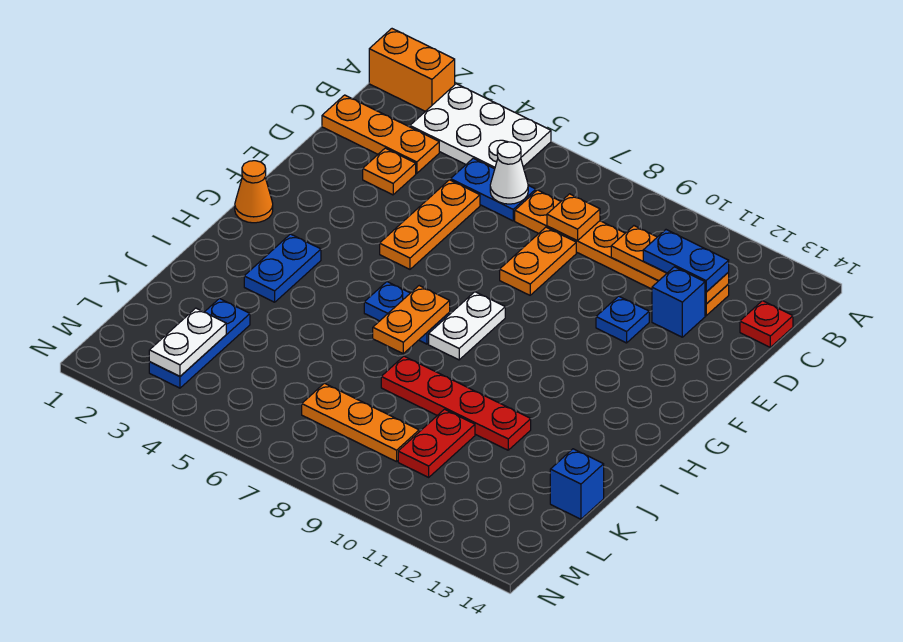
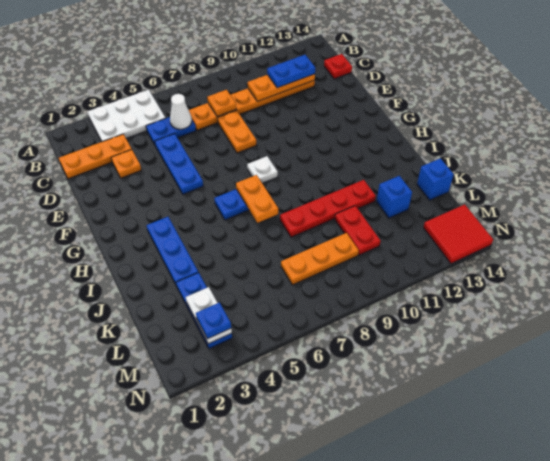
orange 1x2 brick [369,29,455,111] -> none
orange 1x3 plate [380,180,480,269] -> blue 1x3 plate [155,134,203,194]
blue 1x1 brick [652,267,705,337] -> blue 1x1 brick moved to [377,176,412,218]
blue 1x1 plate [596,296,649,343] -> blue 1x1 plate moved to [196,302,231,339]
orange 1x1 cone [235,161,273,223] -> none
white 1x2 plate [429,292,505,360] -> white 1x1 plate [247,156,278,183]
blue 1x2 plate [244,234,321,302] -> blue 1x3 plate [147,217,198,286]
none -> red 2x2 tile [423,204,493,263]

